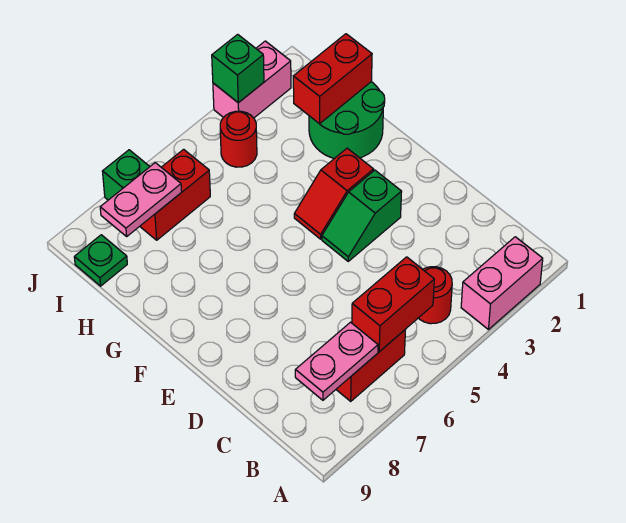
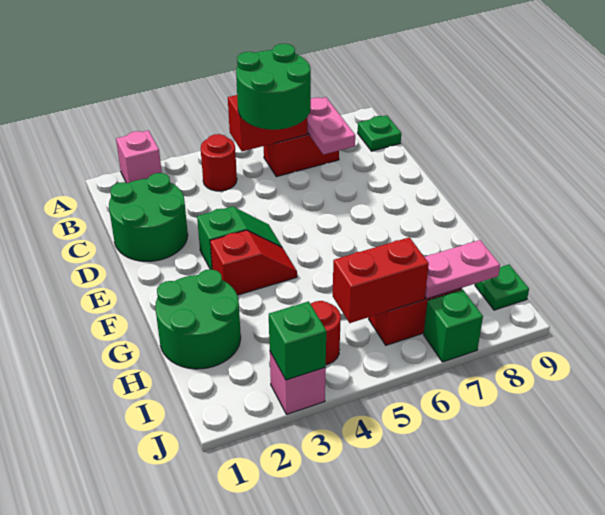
pink 1x2 brick [461,237,543,330] -> pink 1x1 brick [116,130,162,183]
none -> green 2x2 round brick [236,44,311,130]
pink 1x2 plate [295,322,378,400] -> pink 1x2 plate turned to [307,97,355,155]
none -> green 1x1 plate [358,115,401,151]
none -> green 2x2 round brick [109,173,188,261]
red 1x2 brick [293,34,372,124] -> red 1x2 brick moved to [333,237,429,323]
pink 1x2 brick [213,41,291,118] -> pink 1x1 brick [270,352,326,414]

